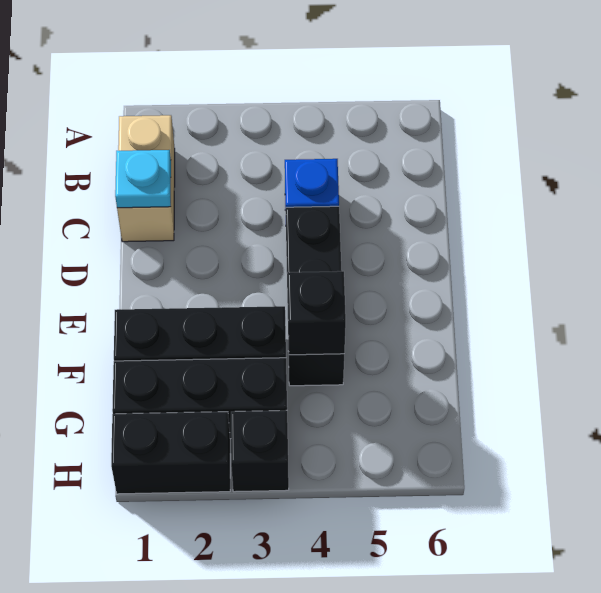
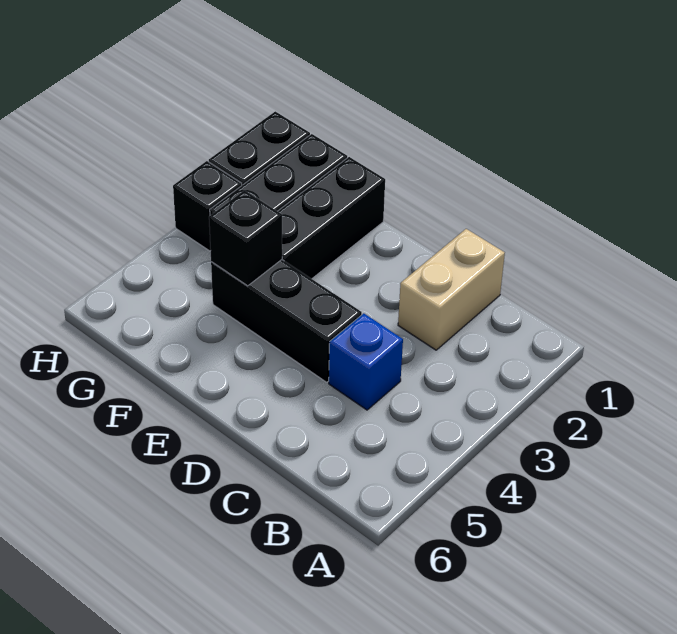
tan 1x2 brick [117,115,175,242] -> tan 1x2 brick turned to [398,229,505,350]
cyan 1x1 plate [115,150,171,208] -> none

